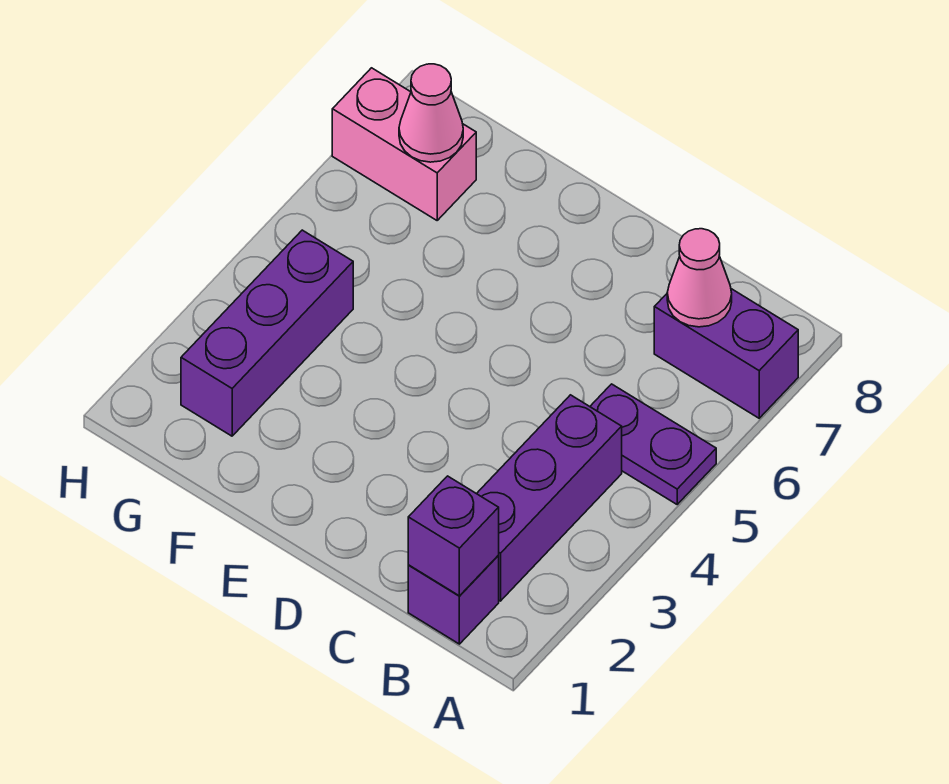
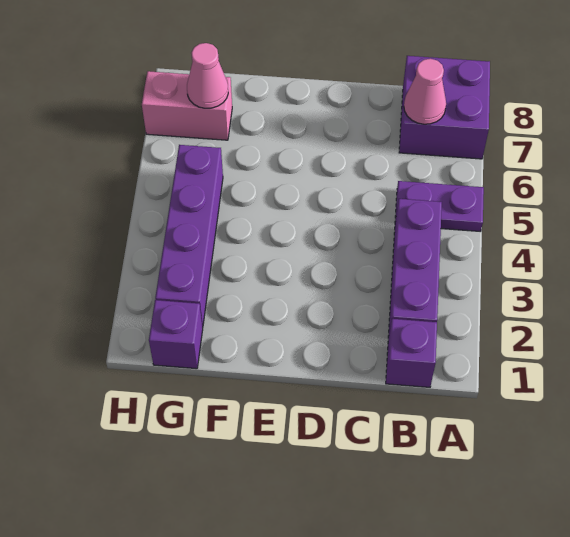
purple 1x2 brick [654,289,798,418] -> purple 2x2 brick [399,56,490,159]
purple 1x1 brick [408,476,499,596] -> purple 1x1 brick moved to [149,300,203,369]
purple 1x3 brick [181,230,353,436] -> purple 1x4 brick [155,145,223,327]

